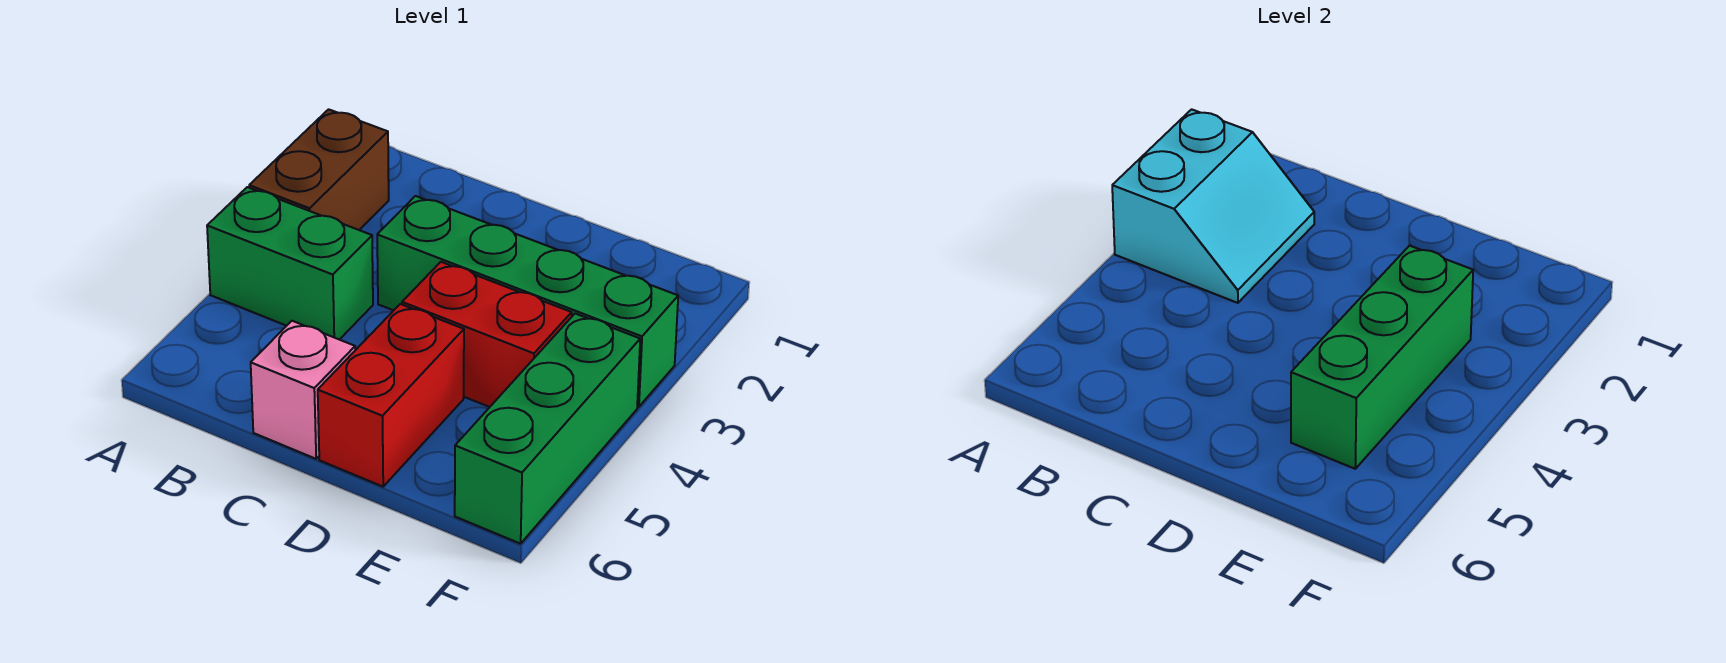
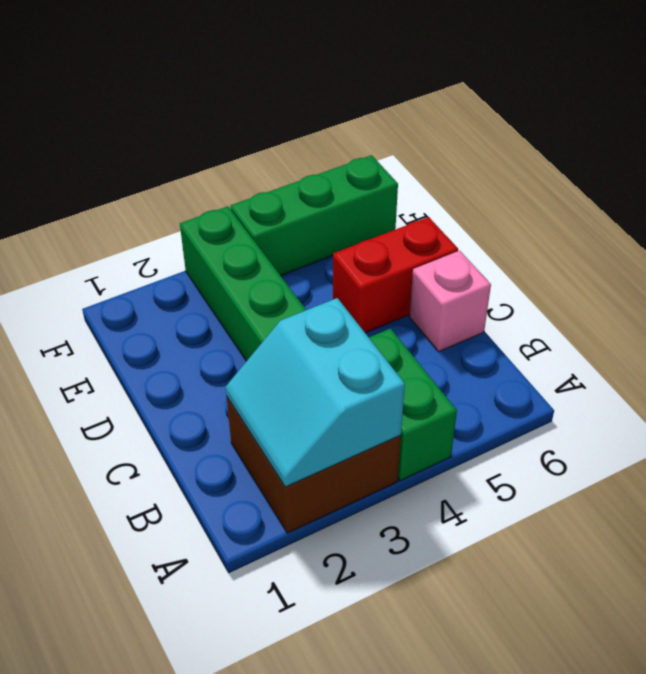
brown 1x2 brick [249,109,389,230] -> brown 2x2 brick [227,398,401,533]
cyan 2x2 slope [1112,109,1314,303] -> cyan 2x2 slope turned to [226,298,405,487]
red 1x2 brick [402,262,572,407] -> none
green 1x3 brick [1291,246,1473,469] -> none

